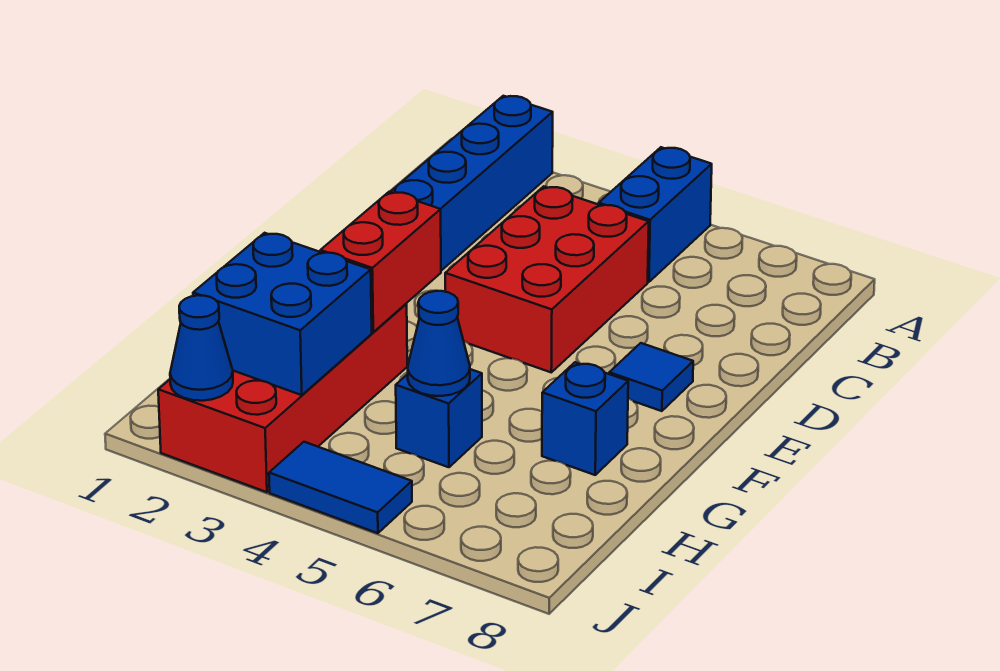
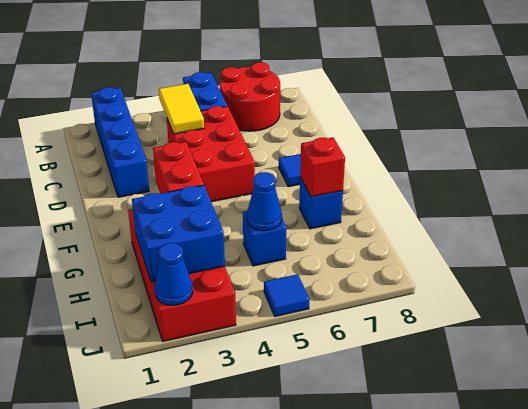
none -> red 2x2 round brick [220,62,280,131]
none -> yellow 1x2 tile [159,84,204,134]
none -> red 1x1 brick [300,137,345,197]
blue 1x2 tile [269,442,412,533] -> blue 1x1 tile [264,274,309,316]

